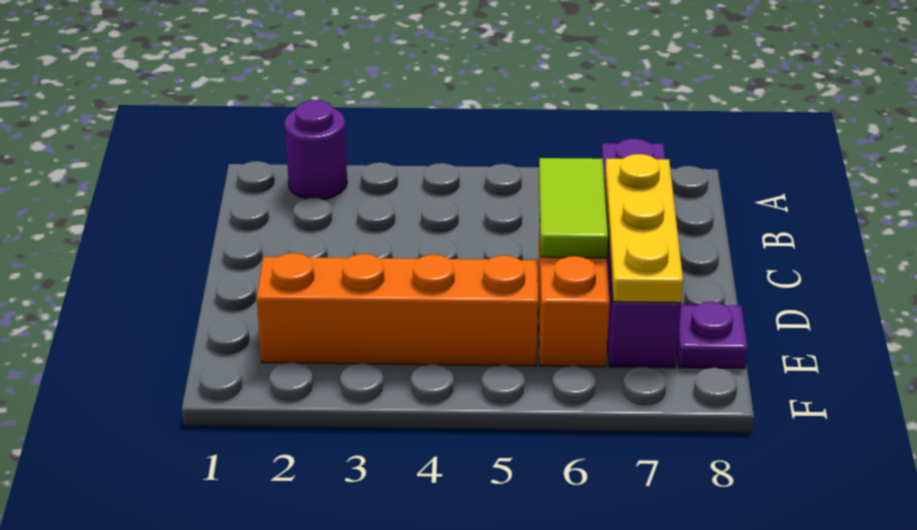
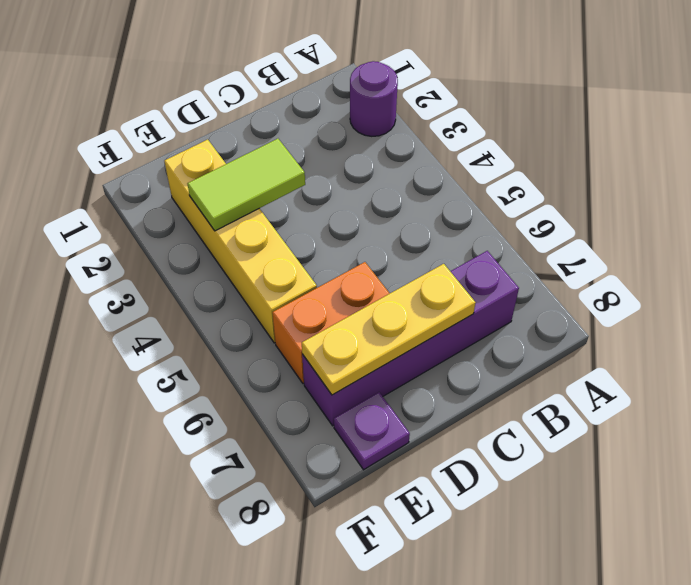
lime 1x2 tile [539,158,608,258] -> lime 1x2 tile moved to [187,139,305,231]
orange 1x4 brick [257,253,538,366] -> yellow 1x4 brick [164,140,317,343]

